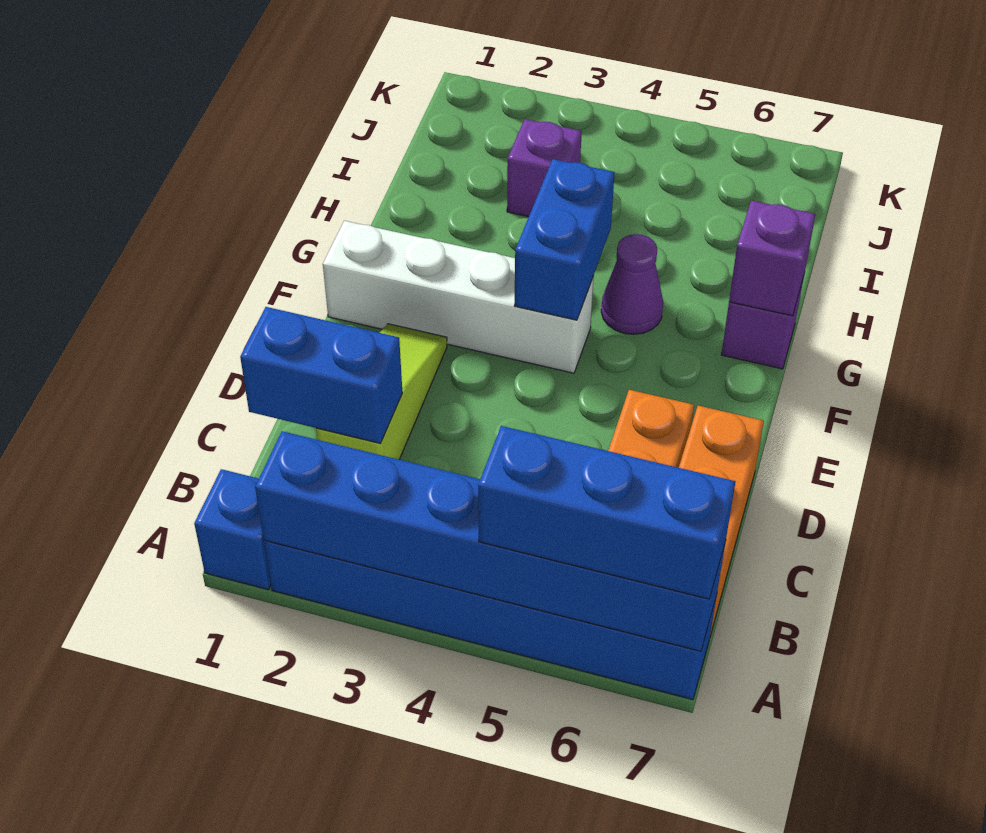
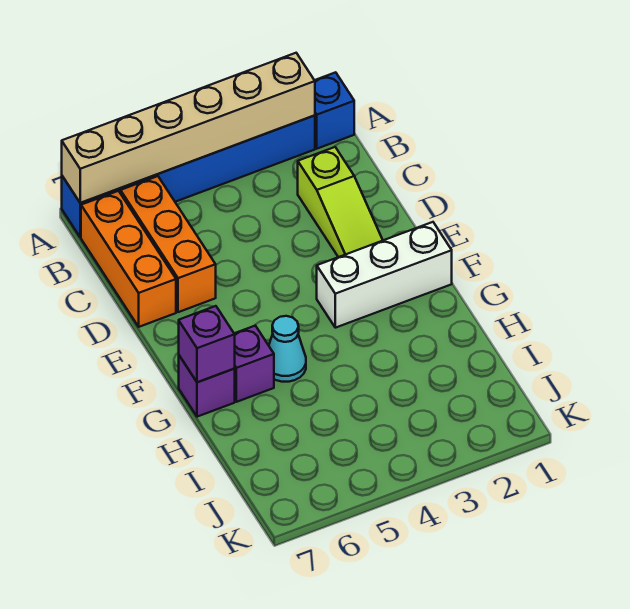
blue 1x6 brick [255,431,726,651] -> tan 1x6 brick [62,53,315,203]
blue 1x3 brick [478,426,736,599] -> none
blue 1x2 brick [240,307,402,443] -> none
white 1x4 brick [323,221,594,373] -> white 1x3 brick [317,222,452,328]
blue 1x2 brick [515,159,615,320] -> none
purple 1x1 cone [601,234,663,334] -> cyan 1x1 cone [269,316,306,382]
purple 1x1 brick [507,119,582,217] -> purple 1x1 brick moved to [234,326,274,402]

